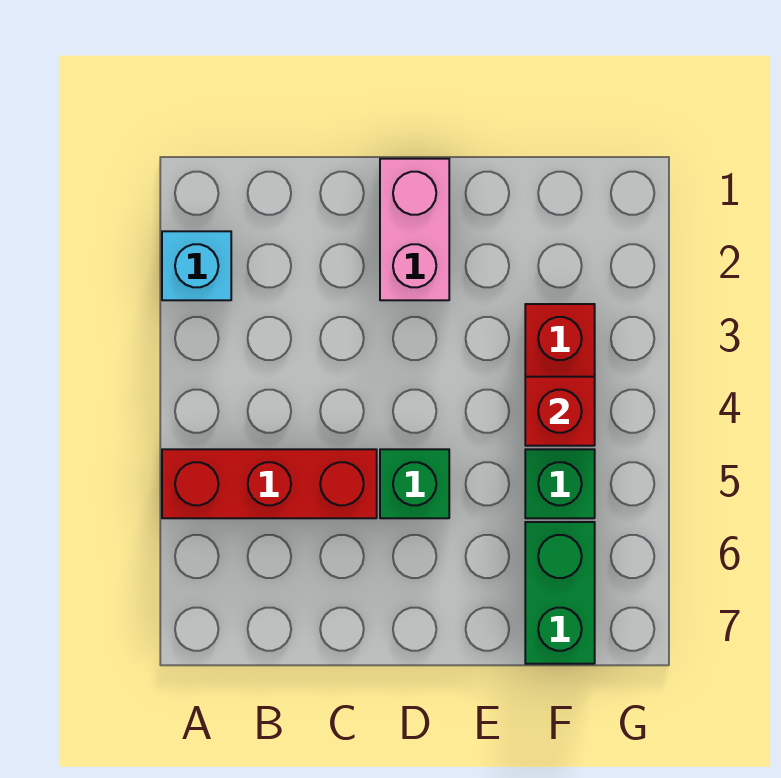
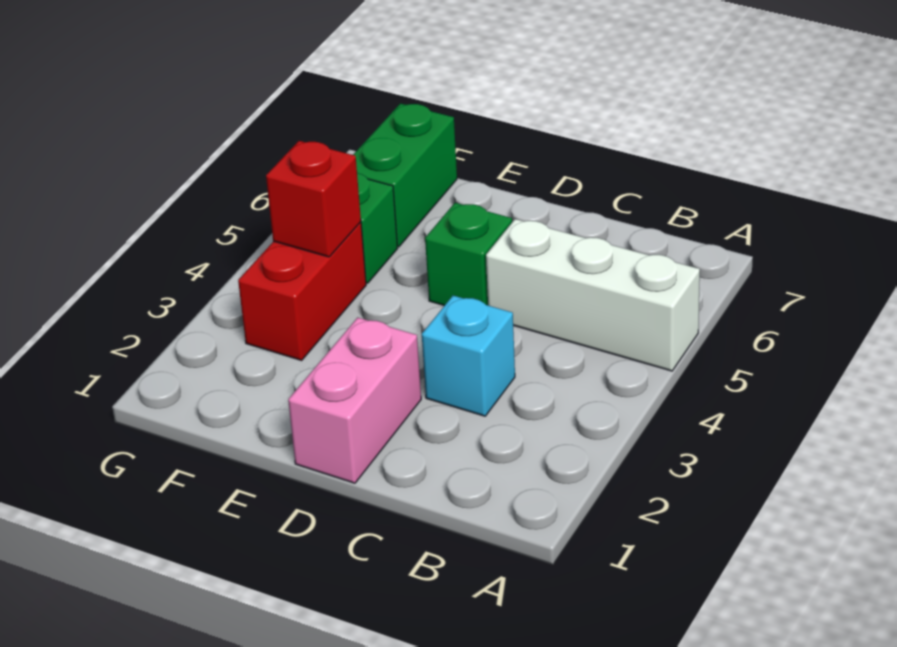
cyan 1x1 brick [162,231,231,300] -> cyan 1x1 brick moved to [422,296,515,416]
red 1x3 brick [162,449,377,518] -> white 1x3 brick [486,219,700,371]

